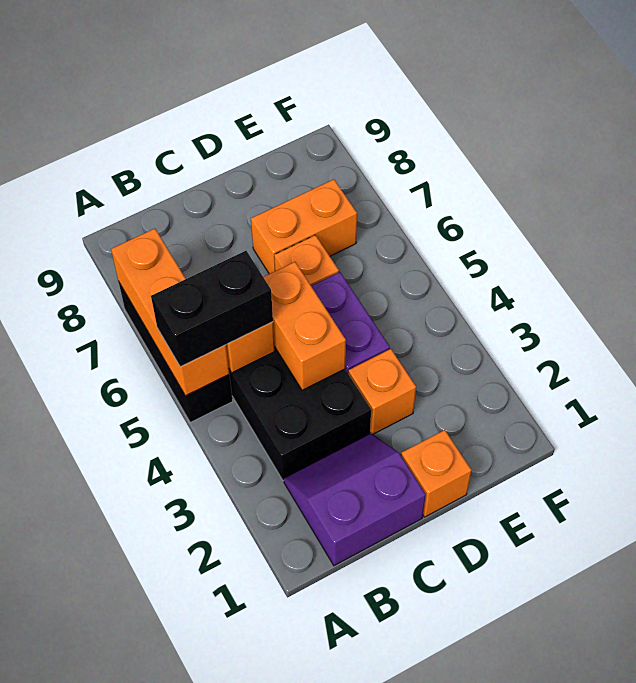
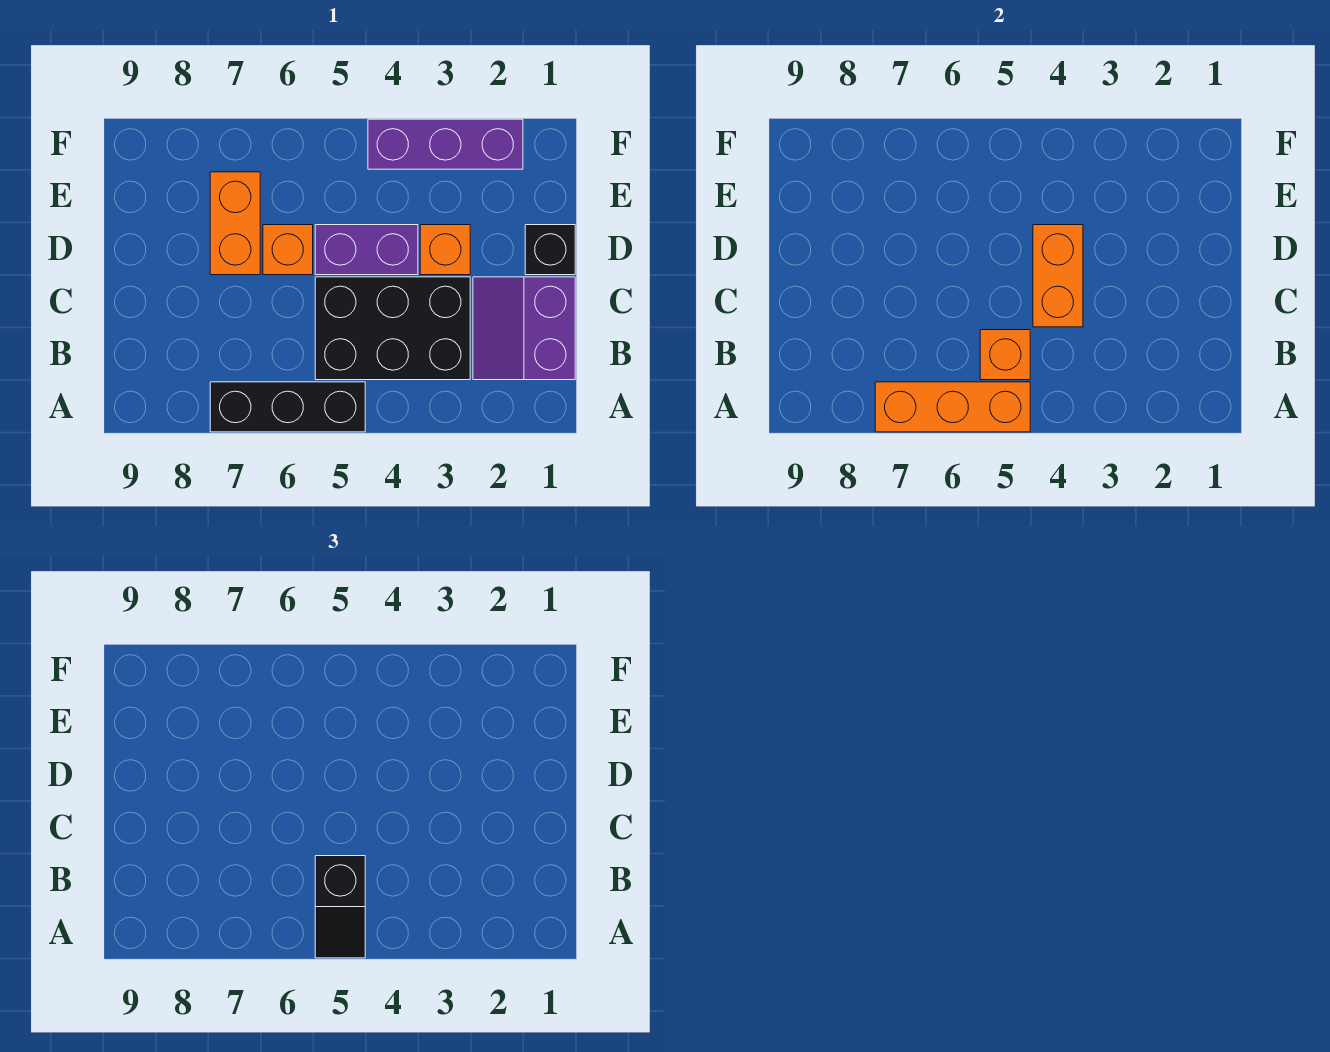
black 1x2 brick [151,251,273,367] -> black 1x2 slope [315,856,365,958]
orange 1x2 brick [264,262,346,390] -> orange 1x2 brick turned to [1033,225,1083,327]
orange 1x1 brick [401,430,472,517] -> black 1x1 brick [525,225,575,275]
none -> purple 1x3 brick [368,119,523,169]

